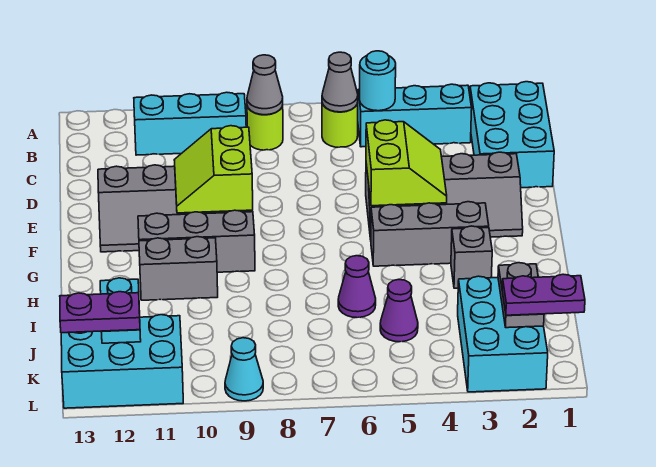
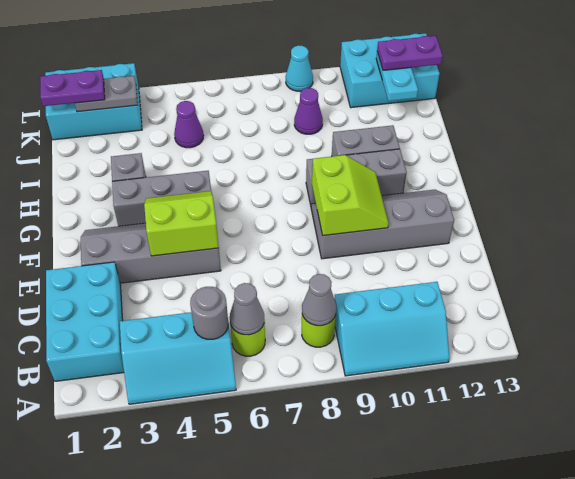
cyan 1x1 round brick [360,51,396,111] -> grey 1x1 round brick [190,287,228,339]
lime 2x2 slope [366,120,447,206] -> lime 2x2 slope turned to [144,191,219,256]
purple 1x1 cone [338,256,376,318] -> purple 1x1 cone moved to [294,88,323,134]
cyan 2x3 brick [458,276,548,392] -> cyan 2x3 brick turned to [45,63,142,140]
grey 1x2 plate [498,263,544,328] -> grey 1x2 plate turned to [75,76,138,112]

